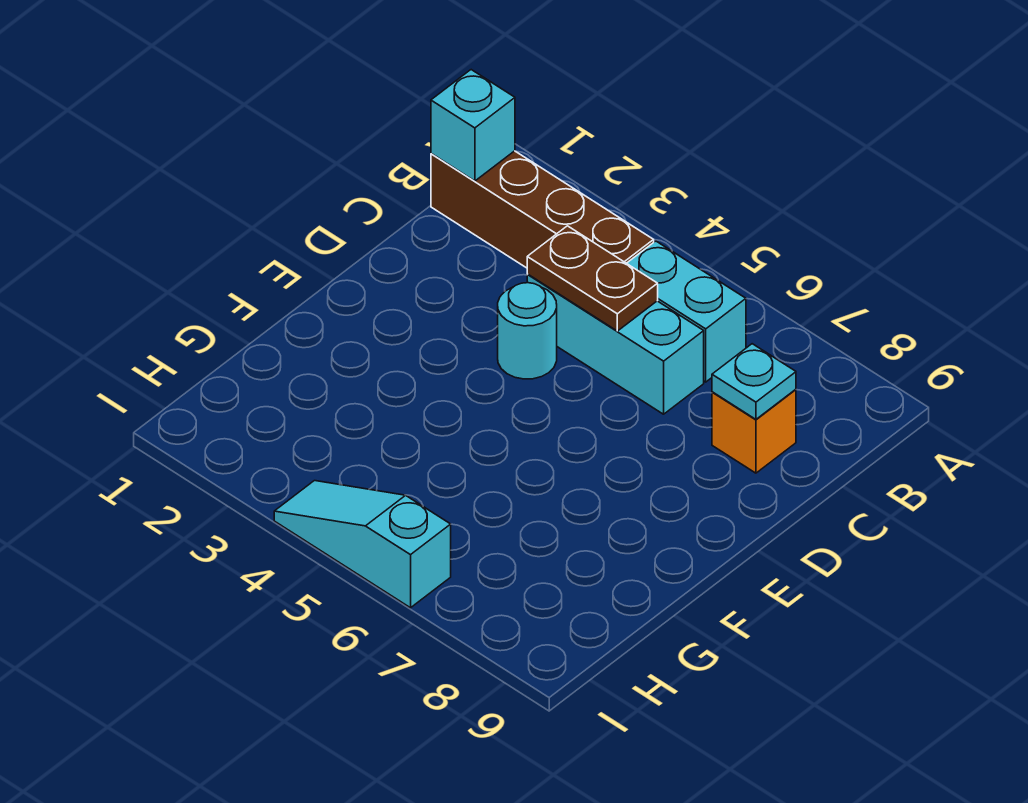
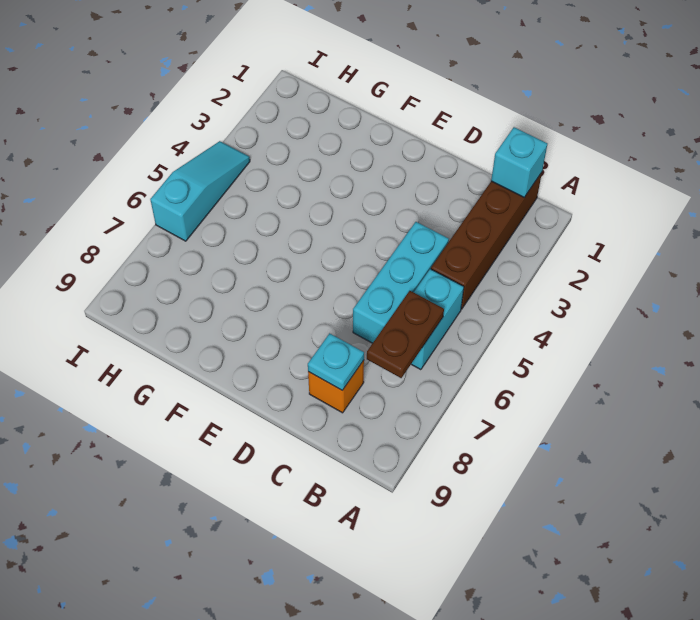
brown 1x2 plate [527,226,658,331] -> brown 1x2 plate moved to [367,291,444,378]
cyan 1x1 round brick [498,283,557,379] -> none

